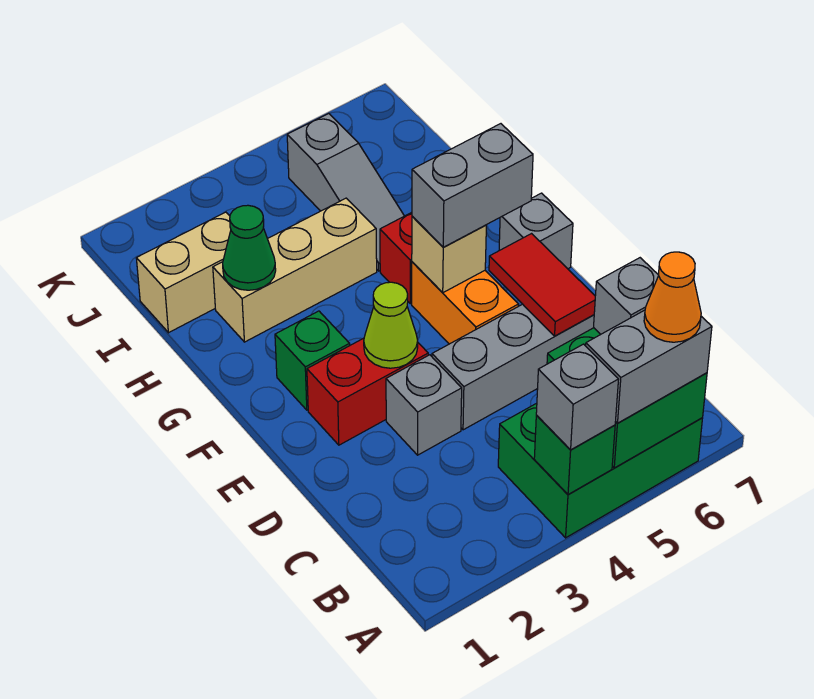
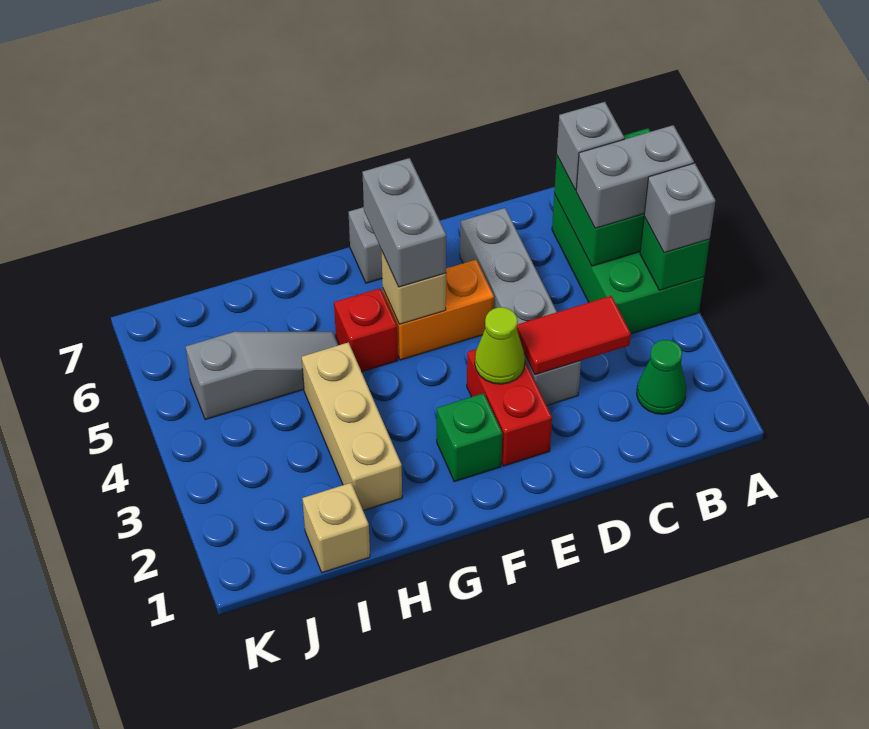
grey 1x2 brick [586,310,712,423] -> grey 1x2 brick turned to [576,125,694,228]
orange 1x1 cone [644,252,701,342] -> none
red 1x2 tile [489,234,595,336] -> red 1x2 tile moved to [517,296,631,375]
green 1x1 cone [223,205,276,290] -> green 1x1 cone moved to [637,340,686,414]
tan 1x2 brick [136,212,231,333] -> tan 1x1 brick [302,483,370,573]

